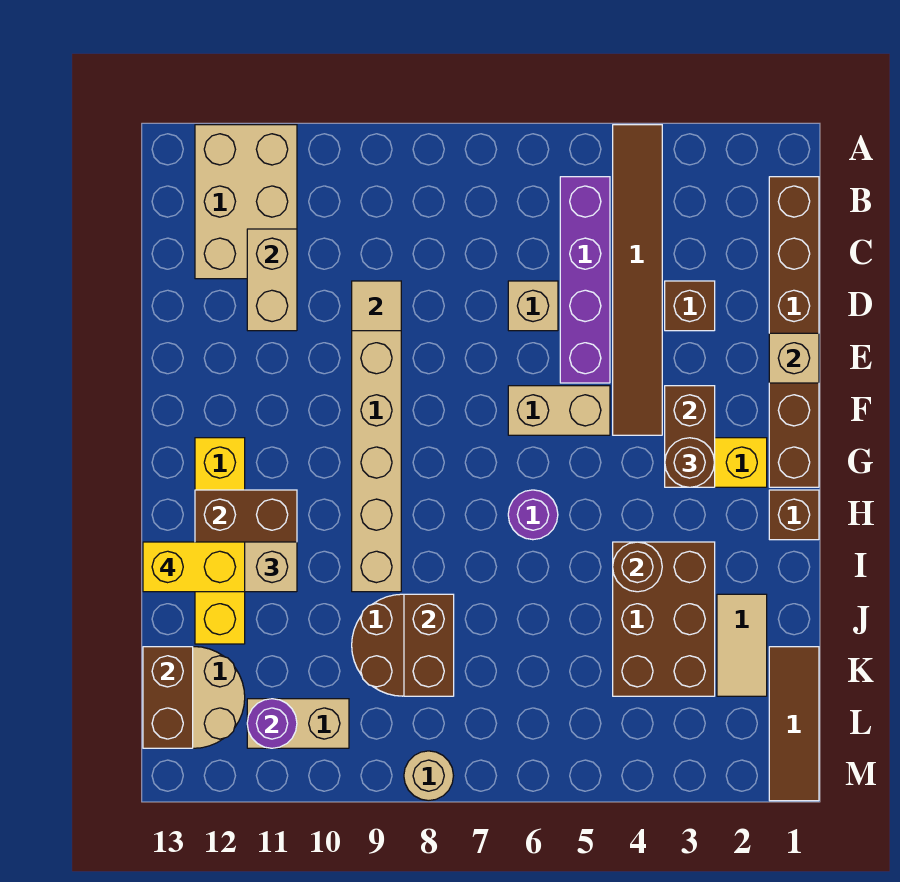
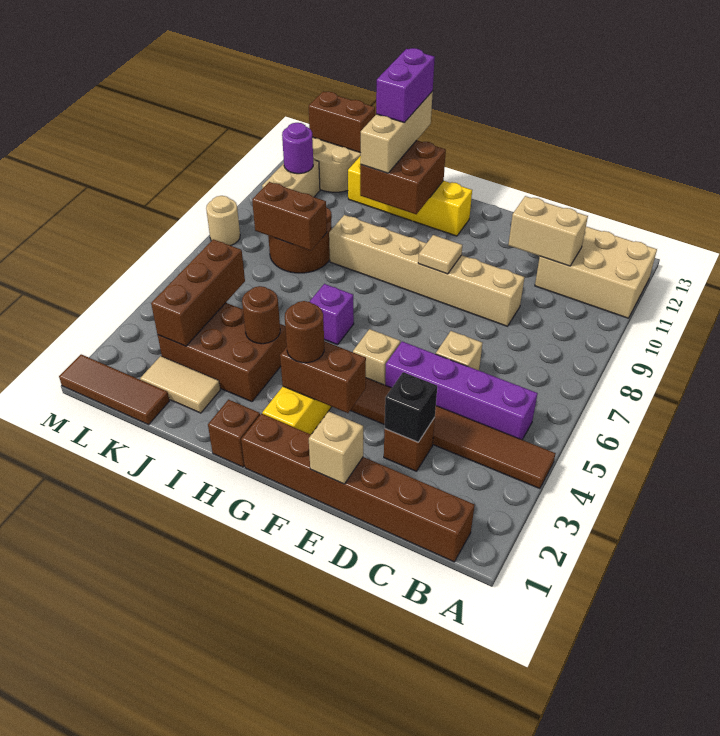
none -> black 1x1 brick [385,372,437,442]
tan 1x1 tile [352,281,401,331] -> tan 1x1 tile moved to [418,235,462,274]
tan 1x2 brick [508,386,610,435] -> tan 1x1 brick [353,329,400,385]
purple 1x1 round brick [508,490,558,540] -> purple 1x1 brick [310,284,354,345]
yellow 1x2 brick [143,542,245,592] -> purple 1x2 brick [376,48,435,123]
none -> brown 1x3 brick [151,239,245,346]

